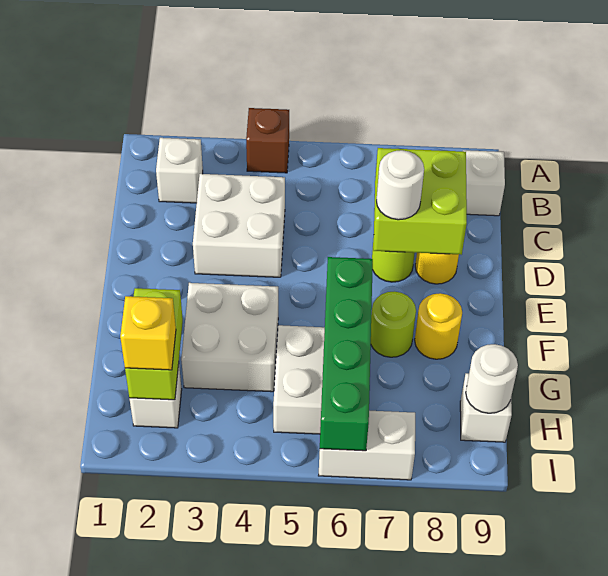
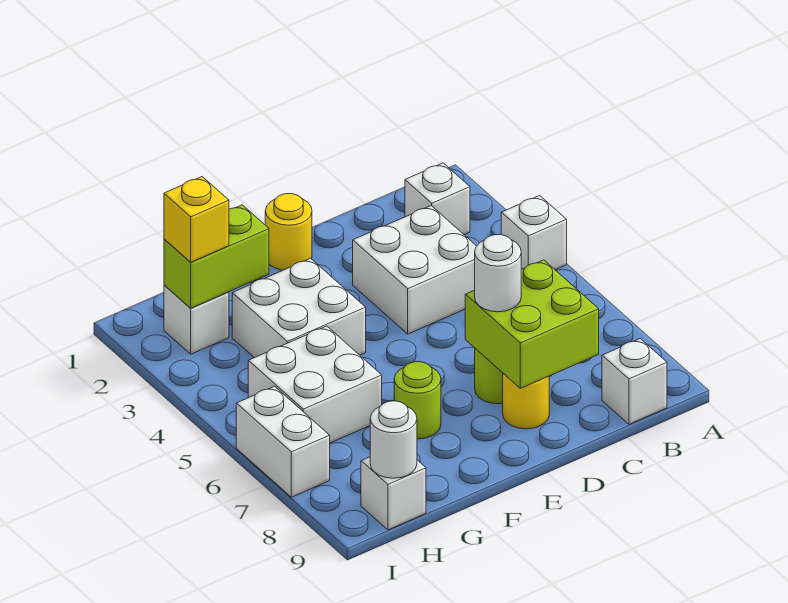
brown 1x1 brick [246,108,289,173] -> white 1x1 brick [501,196,567,270]
green 1x4 brick [320,257,373,451] -> none
yellow 1x1 round brick [415,293,462,359] -> yellow 1x1 round brick moved to [265,194,312,270]

